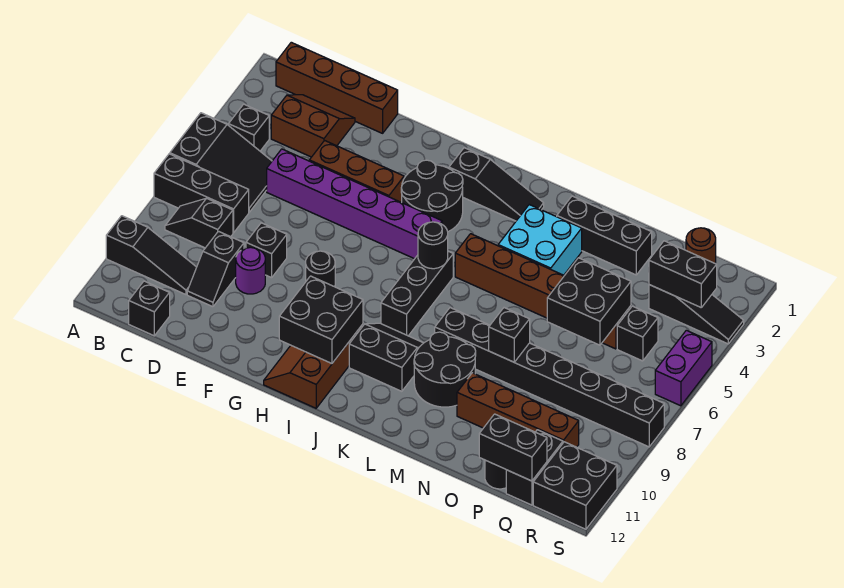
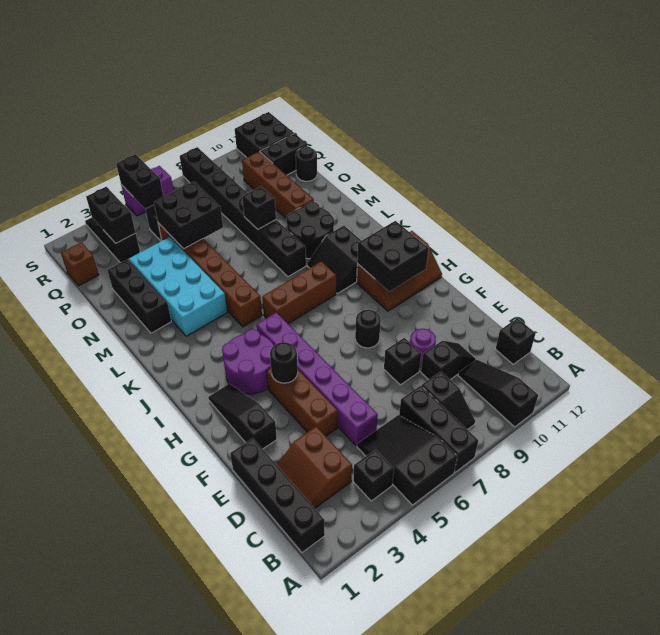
brown 1x4 brick [276,42,398,133] -> black 1x4 brick [230,438,325,552]
black 2x2 round brick [401,160,463,232] -> purple 2x2 round brick [222,329,274,394]
black 1x3 slope [449,148,544,221] -> black 1x3 slope moved to [208,384,277,449]
black 1x3 brick [381,251,453,336] -> brown 1x3 brick [262,261,336,324]
black 1x1 round brick [418,222,448,269] -> black 1x1 round brick moved to [270,342,298,383]
cyan 2x2 brick [498,205,582,275] -> cyan 2x4 brick [129,237,227,336]
black 1x2 brick [479,414,547,481] -> black 1x2 brick moved to [116,154,163,208]
brown 1x1 round brick [686,228,716,264] -> brown 1x1 brick [61,242,99,286]

